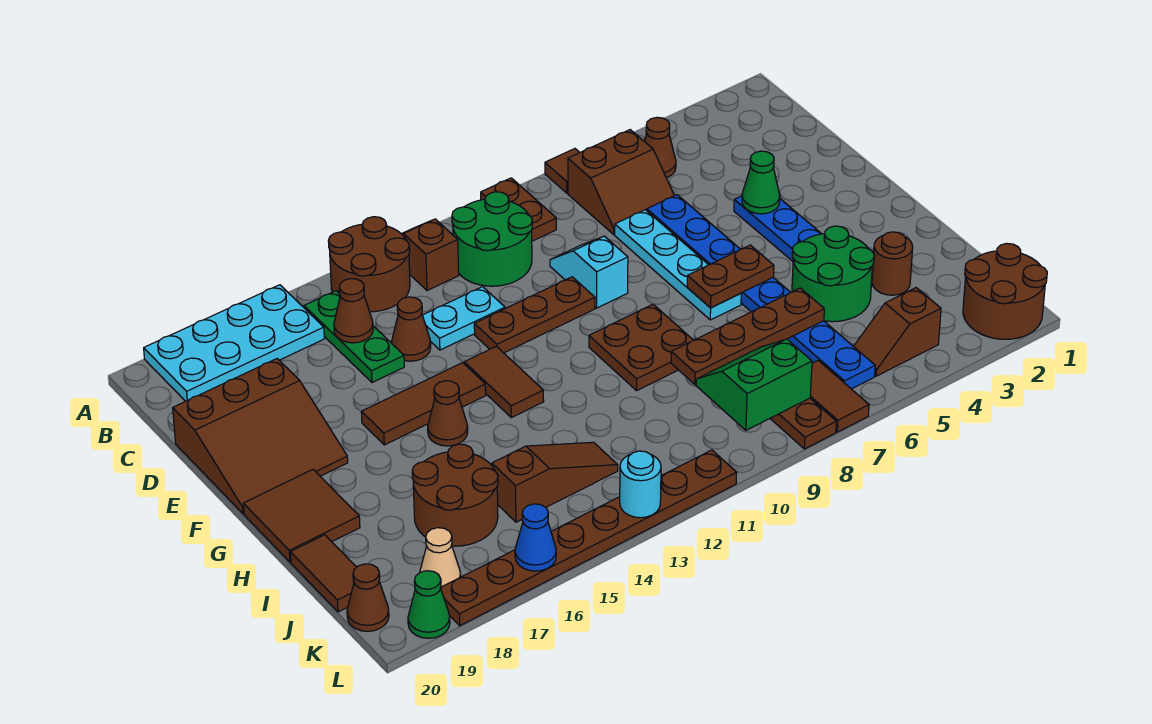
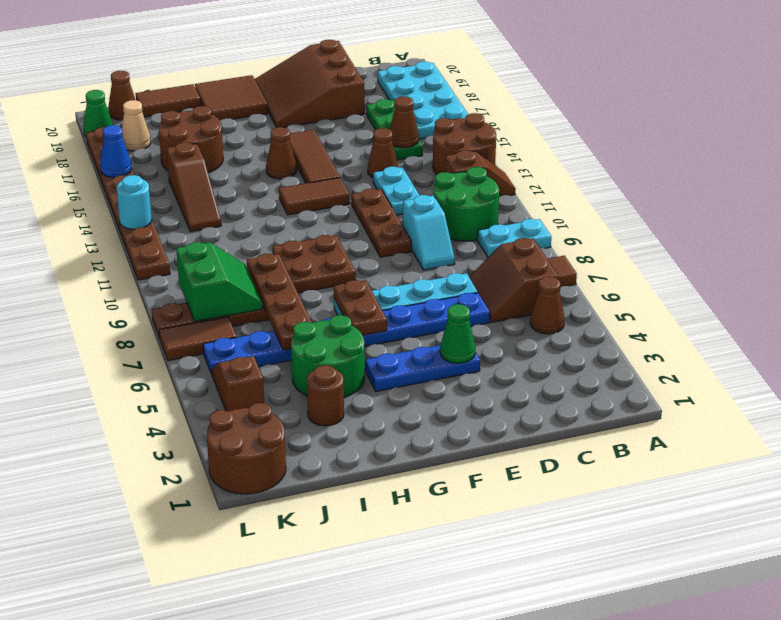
brown 1x2 plate [481,178,556,241] -> cyan 1x2 plate [478,219,551,257]
green 1x3 plate [304,291,404,383] -> green 1x3 plate turned to [366,99,423,160]
cyan 1x2 slope [550,236,628,308] -> cyan 1x2 slope turned to [403,195,455,270]

